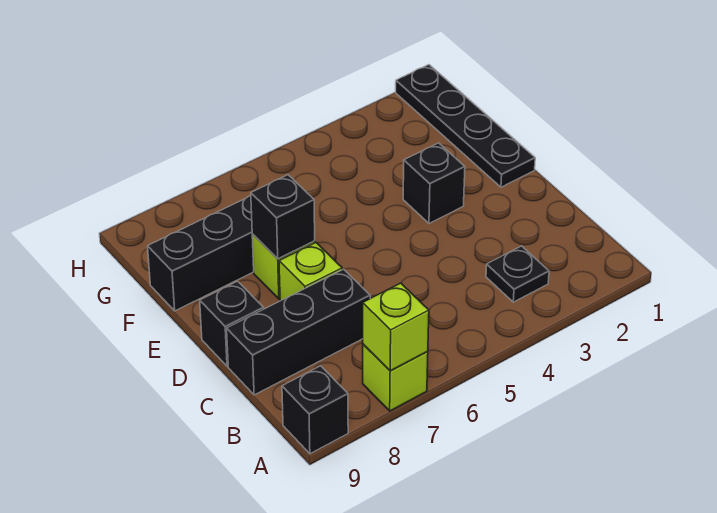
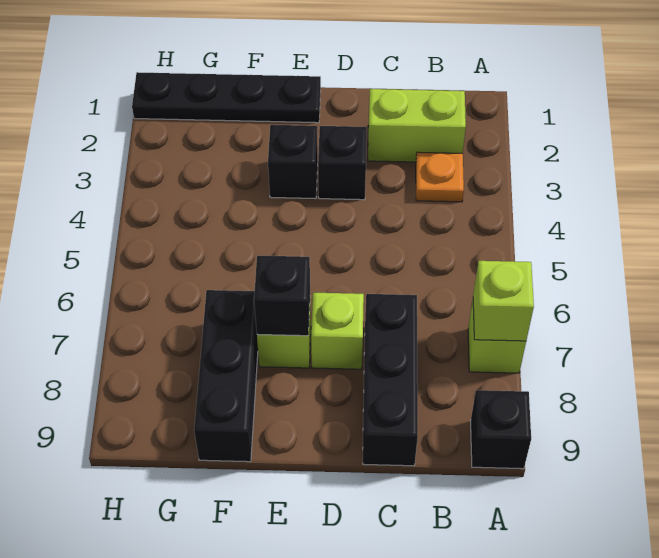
none -> lime 1x2 brick [368,89,466,162]
black 1x1 plate [486,246,549,302] -> orange 1x1 plate [416,152,464,202]
black 1x1 brick [200,281,264,366] -> black 1x1 brick moved to [318,126,367,200]

